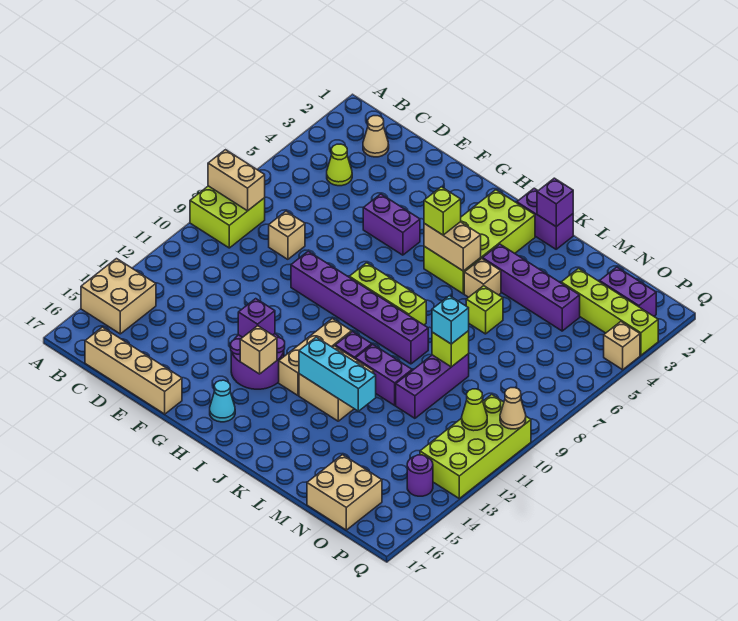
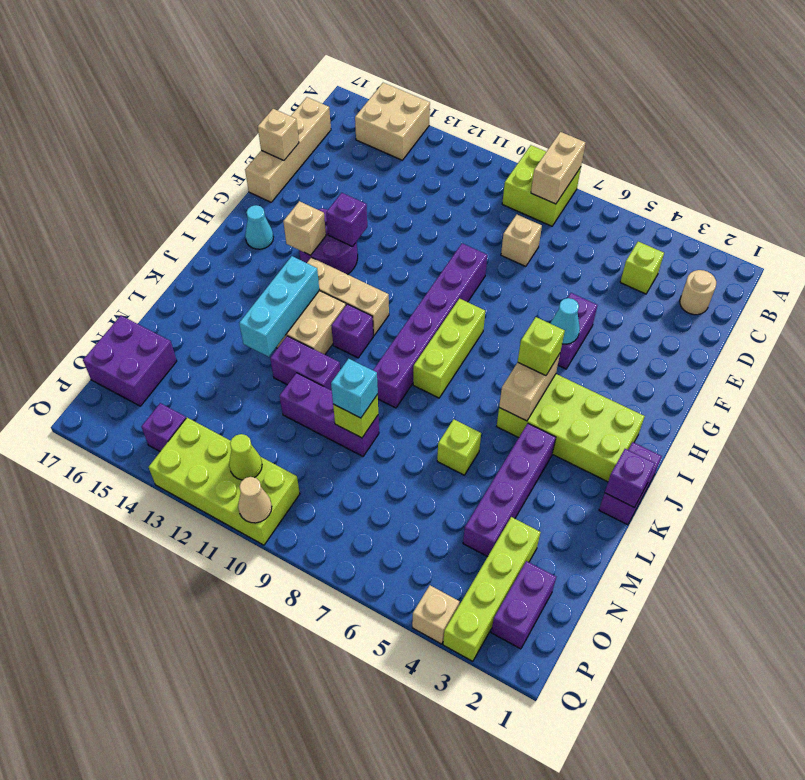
tan 1x1 cone [363,116,389,157] -> tan 1x1 round brick [680,270,716,315]
lime 1x1 cone [327,144,352,186] -> lime 1x1 brick [620,242,664,294]
none -> cyan 1x1 cone [550,298,580,344]
tan 1x1 brick [464,258,501,297] -> tan 1x1 brick moved to [258,109,299,160]
purple 1x2 brick [355,344,412,405] -> purple 1x2 brick turned to [270,336,340,391]
tan 2x2 brick [307,455,382,530] -> purple 2x2 brick [83,316,177,406]
purple 1x1 round brick [407,455,433,496] -> purple 1x1 brick [141,403,186,451]

